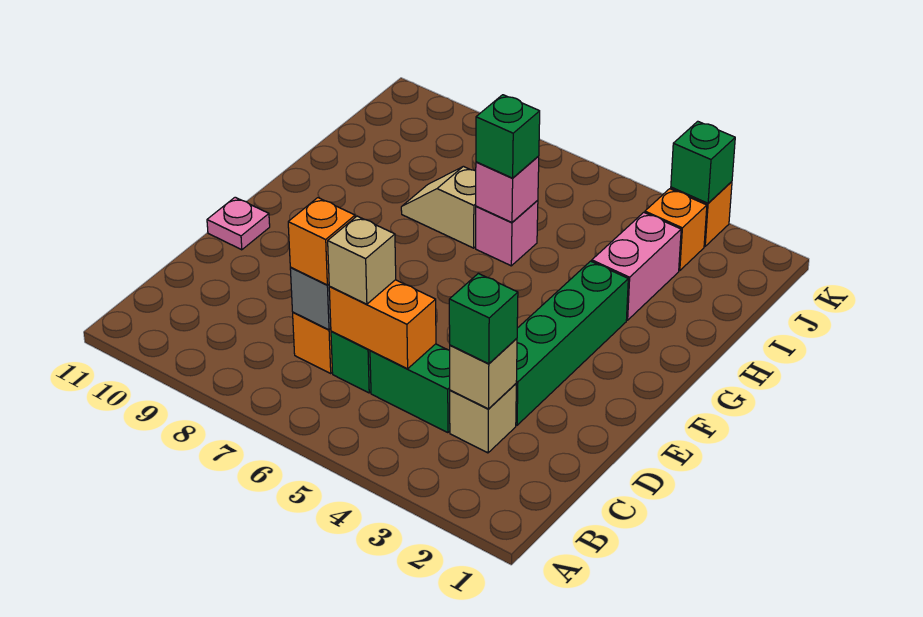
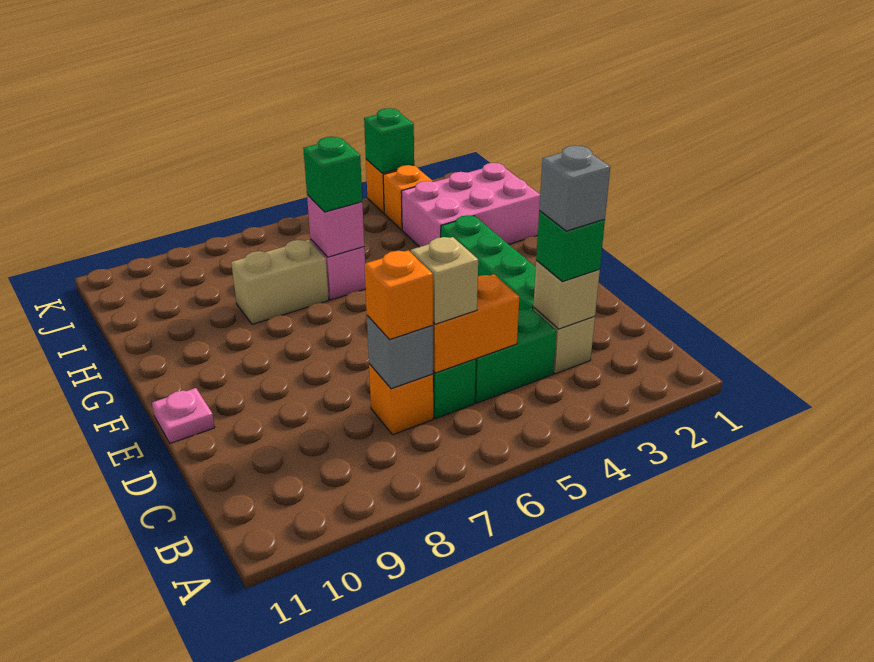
none -> grey 1x1 brick [539,146,610,231]
pink 1x2 brick [592,212,681,320] -> pink 2x3 brick [401,163,540,247]
tan 1x2 slope [401,166,476,248] -> tan 1x2 brick [231,240,329,324]

